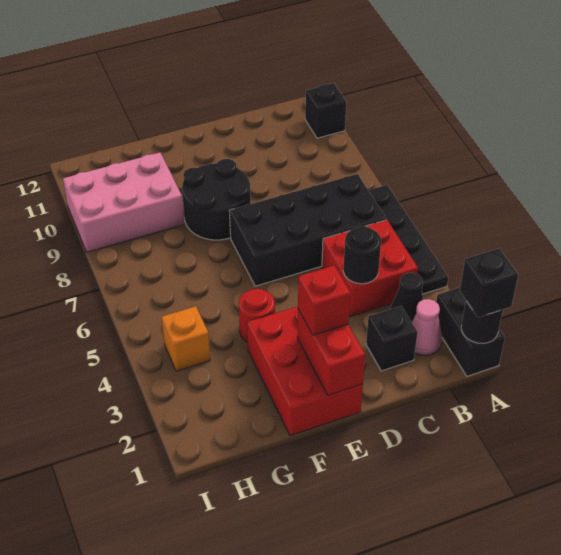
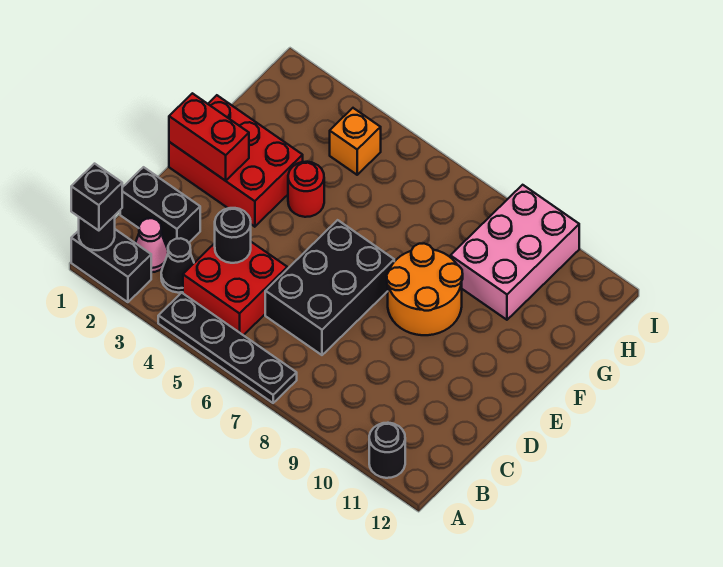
black 1x1 brick [305,83,346,138] -> black 1x1 round brick [369,423,405,478]
black 2x4 brick [229,174,386,286] -> black 2x3 brick [265,220,394,355]
black 1x1 brick [366,306,417,371] -> black 1x2 brick [120,167,200,248]
red 1x1 brick [298,265,350,335] -> none
black 2x2 round brick [182,159,251,240] -> orange 2x2 round brick [387,244,463,335]

